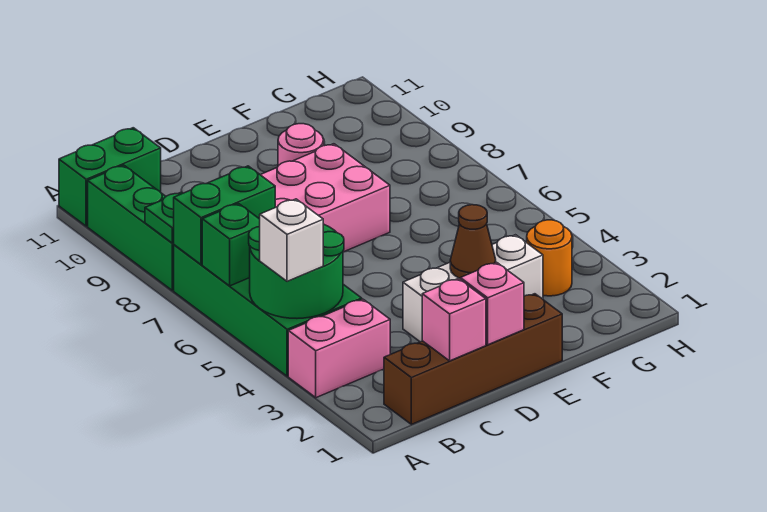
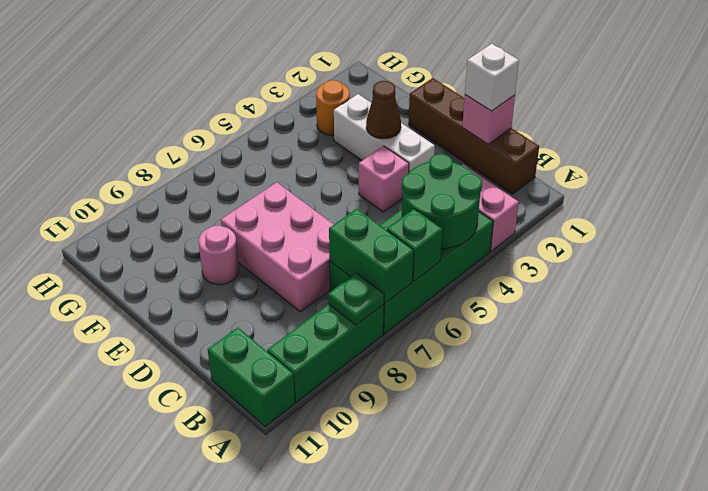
white 1x1 brick [260,199,323,281] -> white 1x1 brick moved to [465,44,519,111]
pink 1x1 brick [460,262,524,345] -> pink 1x1 brick moved to [359,146,409,212]

